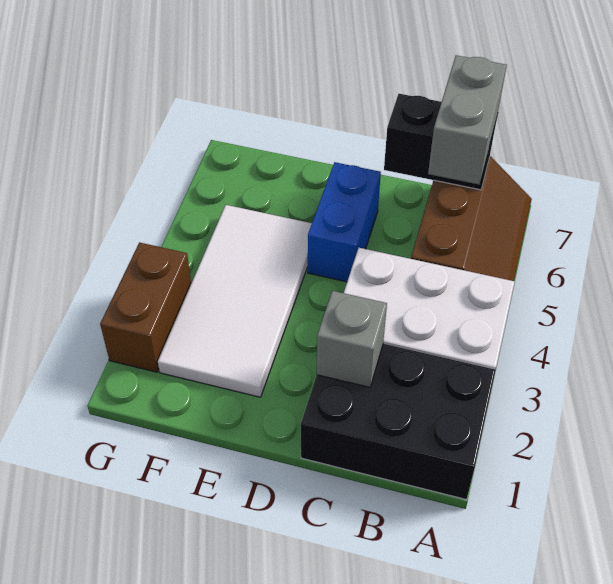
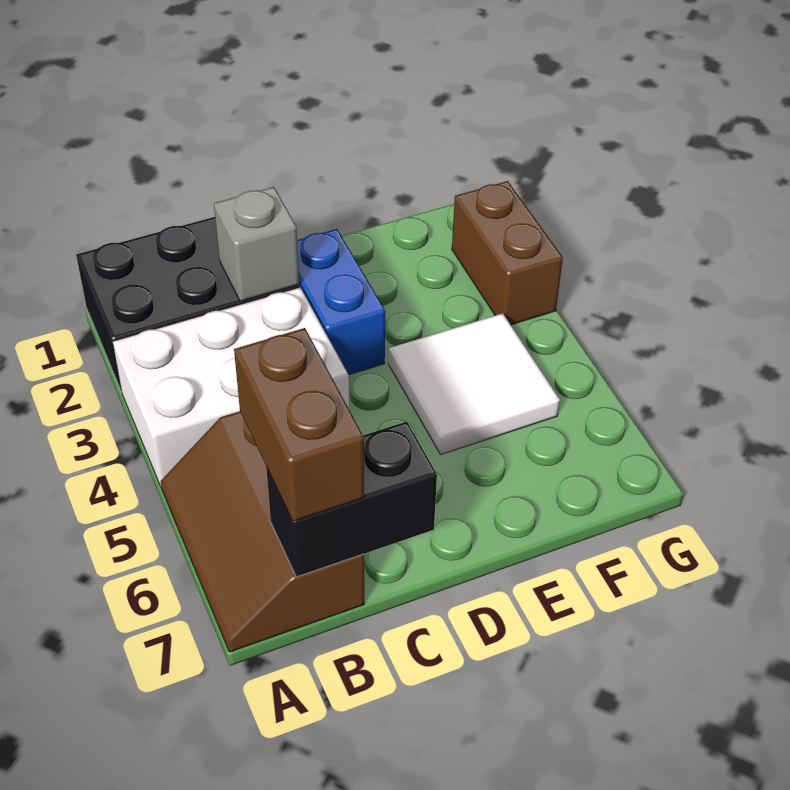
grey 1x2 brick [428,55,507,184] -> brown 1x2 brick [234,328,364,521]
blue 1x2 brick [308,162,381,282] -> blue 1x2 brick moved to [297,229,385,375]
white 2x4 tile [158,205,312,397] -> white 2x2 tile [389,313,560,455]

